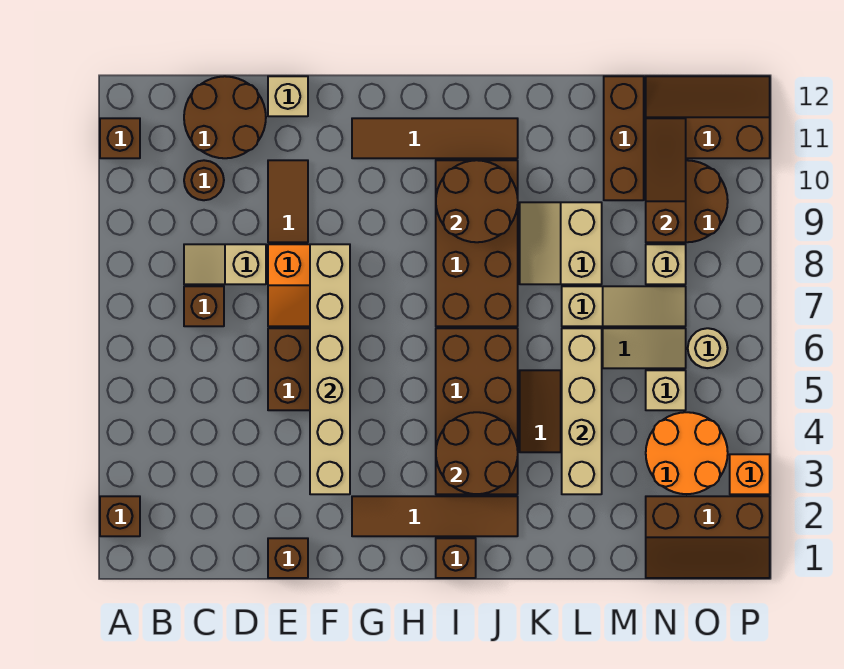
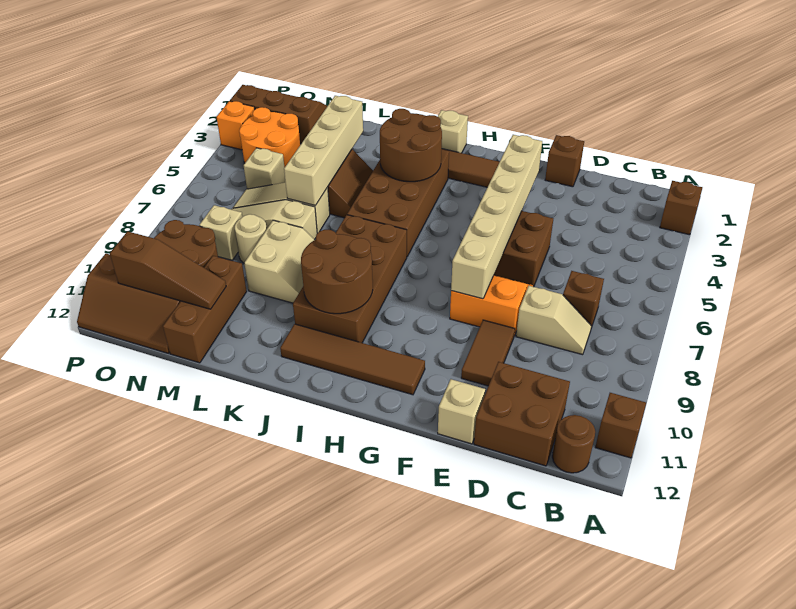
brown 1x1 round brick [184,160,224,200] -> brown 1x1 round brick moved to [552,415,595,473]
brown 2x2 round brick [184,76,266,158] -> brown 2x2 brick [474,362,570,466]
brown 1x1 brick [436,538,476,578] -> tan 1x1 brick [438,110,468,153]
brown 1x3 slope [646,118,686,242] -> brown 1x3 slope turned to [110,231,226,309]
tan 1x1 round brick [688,328,728,368] -> tan 1x1 round brick moved to [235,214,267,263]

